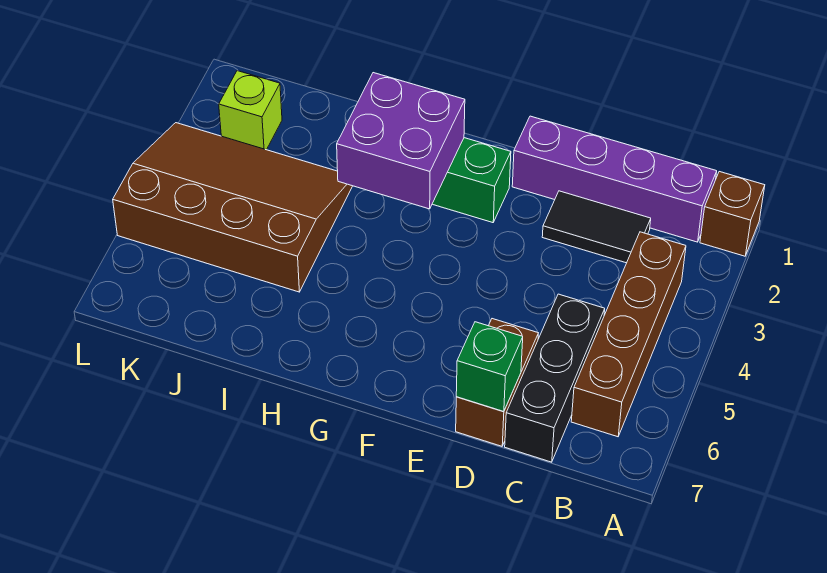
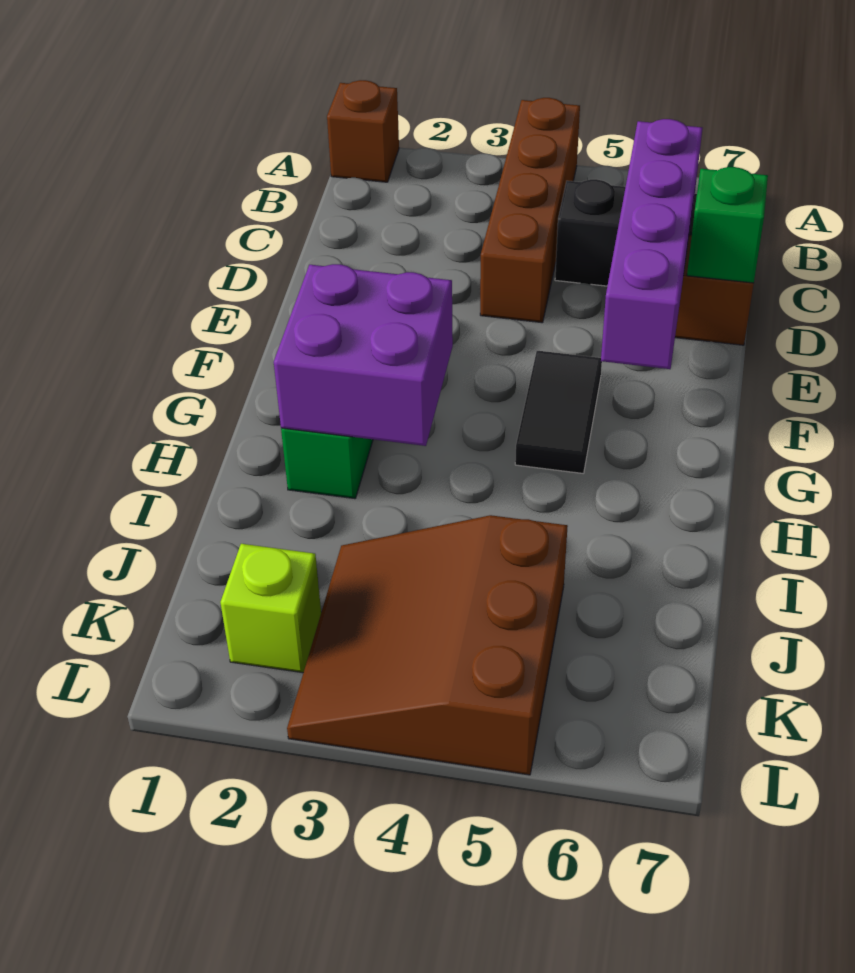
purple 1x4 brick [512,116,717,242] -> purple 1x4 brick moved to [601,119,703,369]
brown 1x4 brick [571,232,686,437] -> brown 1x4 brick turned to [480,98,580,323]
black 1x2 tile [542,191,651,263] -> black 1x2 tile moved to [515,351,602,473]
brown 3x4 slope [113,123,352,292] -> brown 3x3 slope [287,515,568,775]

